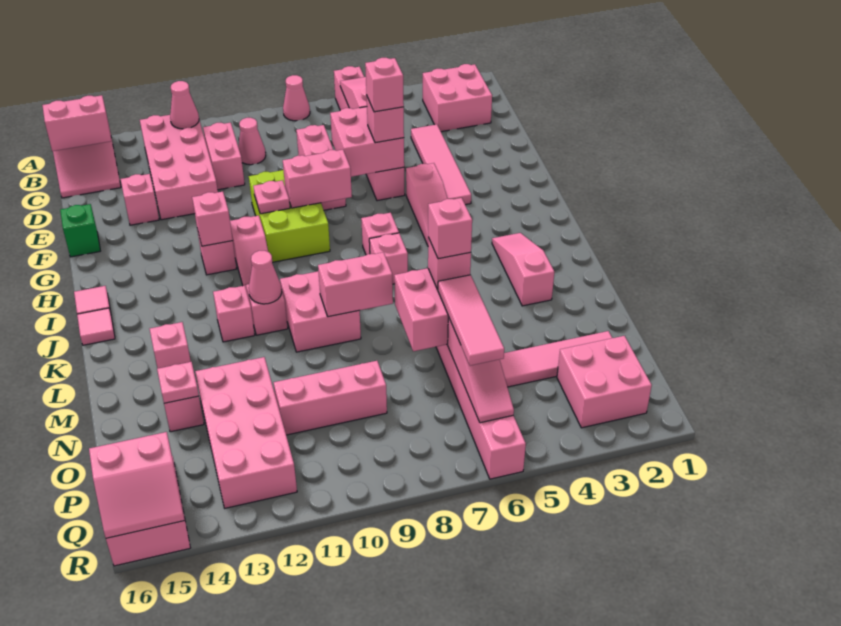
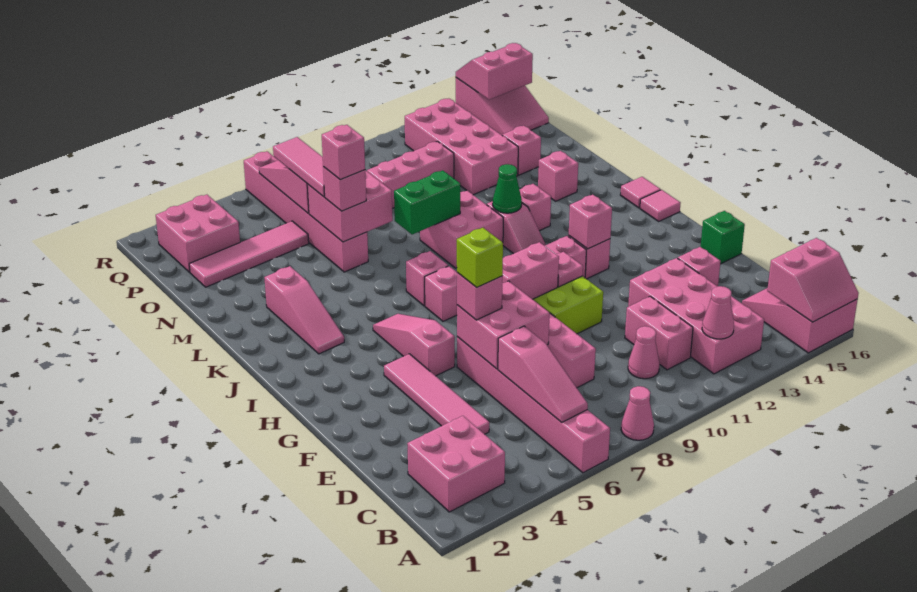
pink 1x1 brick [365,58,404,112] -> lime 1x1 brick [457,228,503,287]
pink 1x1 cone [249,251,282,304] -> green 1x1 cone [493,164,522,213]
pink 1x2 brick [318,252,393,317] -> green 1x2 brick [394,170,460,234]
pink 1x1 plate [157,362,199,403] -> none

